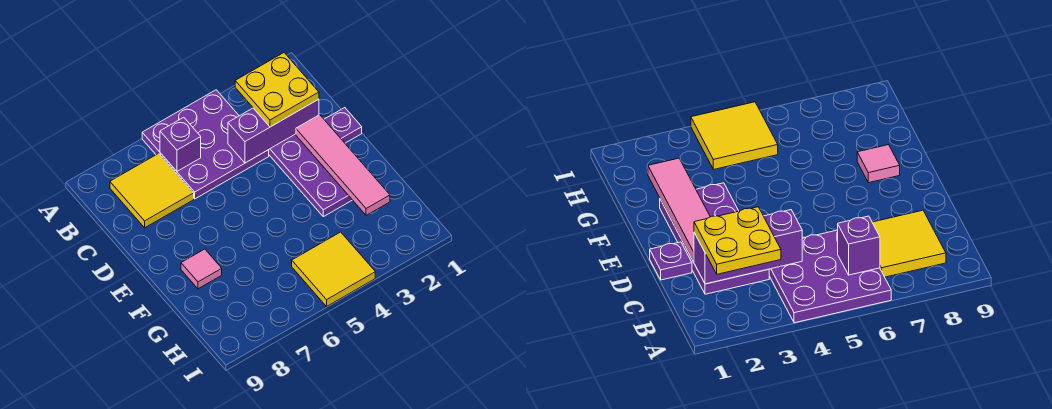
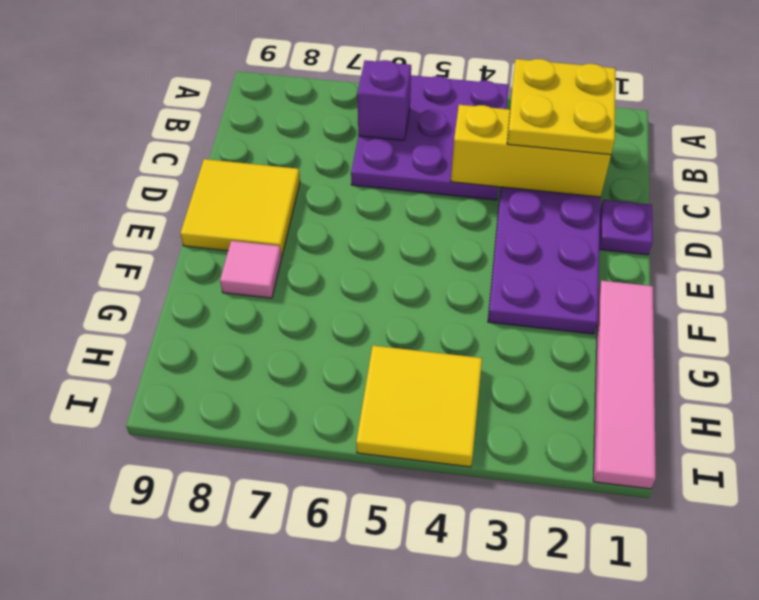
yellow 2x2 tile [110,153,194,228] -> yellow 2x2 tile moved to [180,159,300,257]
purple 1x3 brick [228,99,319,163] -> yellow 1x3 brick [451,105,611,197]
pink 1x4 tile [296,115,390,215] -> pink 1x4 tile moved to [593,281,656,489]

